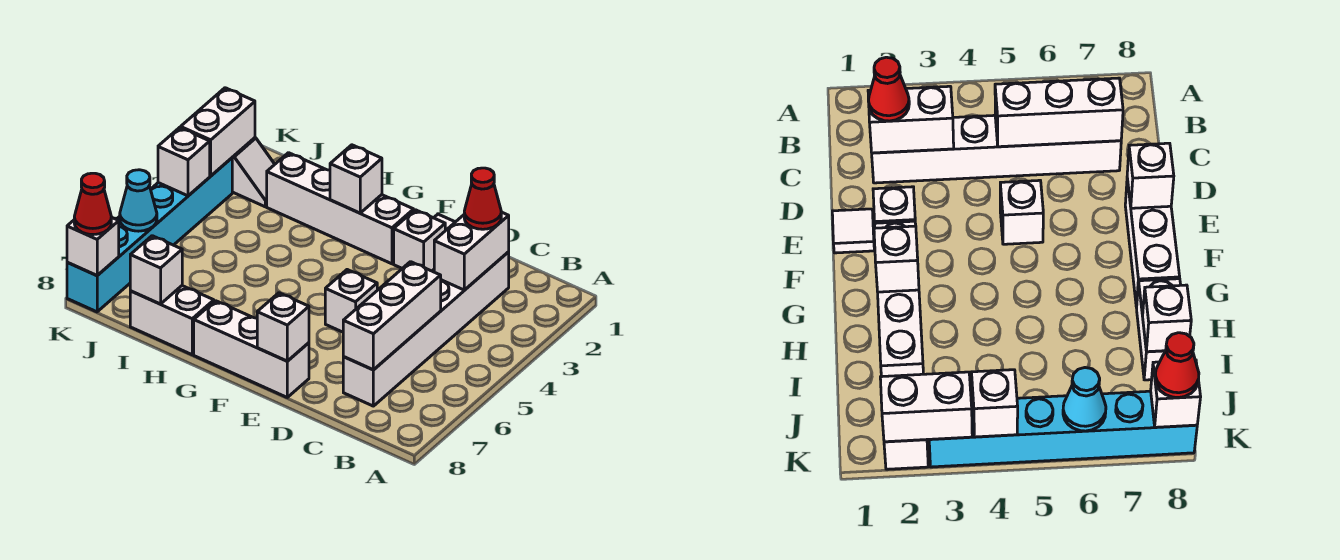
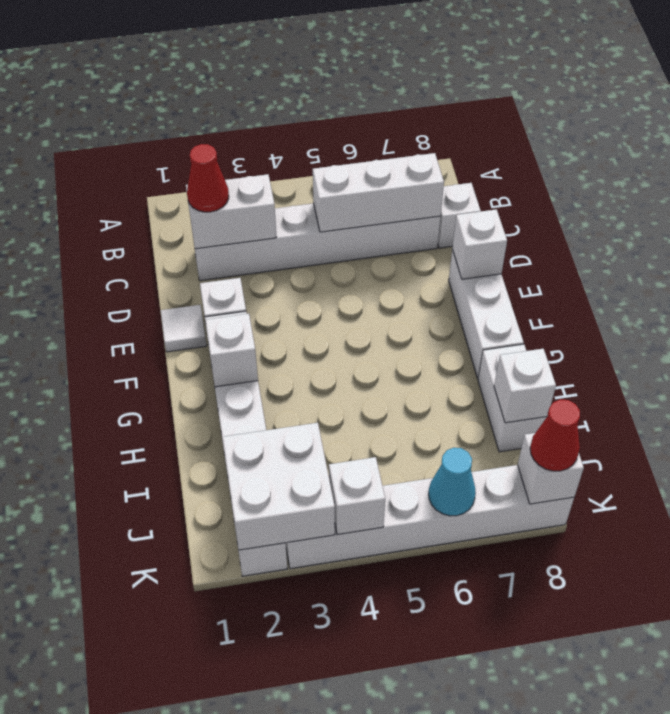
white 1x1 brick [325,270,377,332] -> white 1x1 brick moved to [438,183,481,248]
white 1x2 brick [181,88,255,176] -> white 2x2 brick [222,423,335,550]
cyan 1x6 brick [67,158,232,312] -> white 1x6 brick [286,465,574,569]

